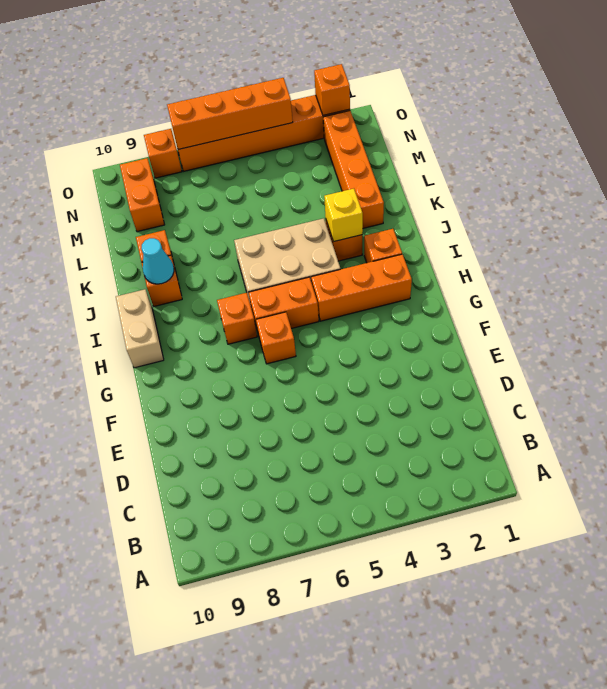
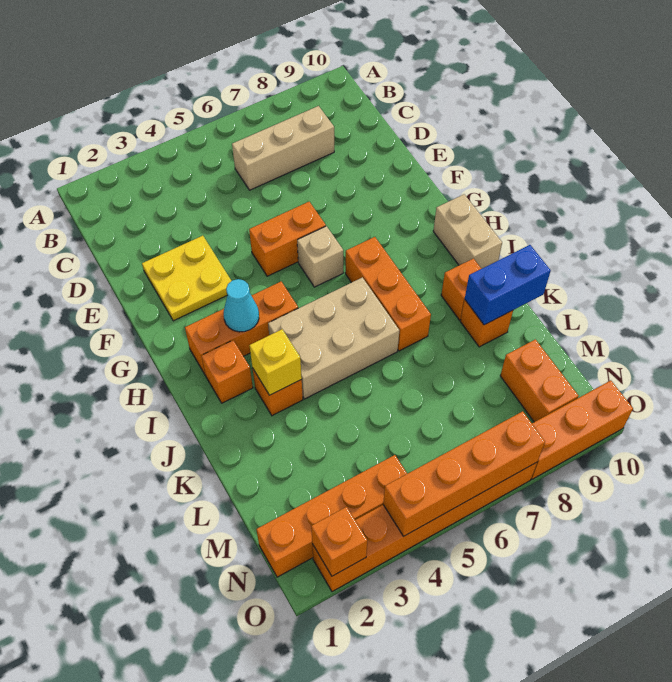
none -> tan 1x3 brick [232,106,334,190]
none -> yellow 2x2 plate [142,236,231,321]
orange 1x1 brick [256,312,296,364] -> tan 1x1 brick [297,226,343,287]
orange 1x2 brick [248,277,319,335] -> orange 1x2 brick moved to [249,202,326,276]
orange 1x1 brick [217,293,257,344] -> orange 1x3 brick [345,237,431,351]
cyan 1x1 cone [141,238,174,284] -> cyan 1x1 cone moved to [224,279,259,332]
orange 1x4 brick [323,111,384,228] -> orange 1x4 brick turned to [256,455,407,577]
none -> blue 1x2 brick [465,245,551,325]
orange 1x1 brick [144,129,182,178] -> orange 1x3 brick [531,380,633,479]

